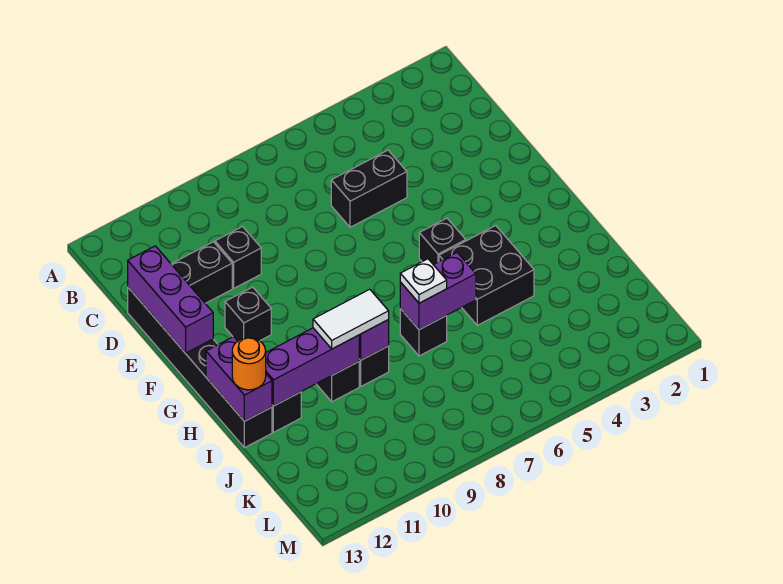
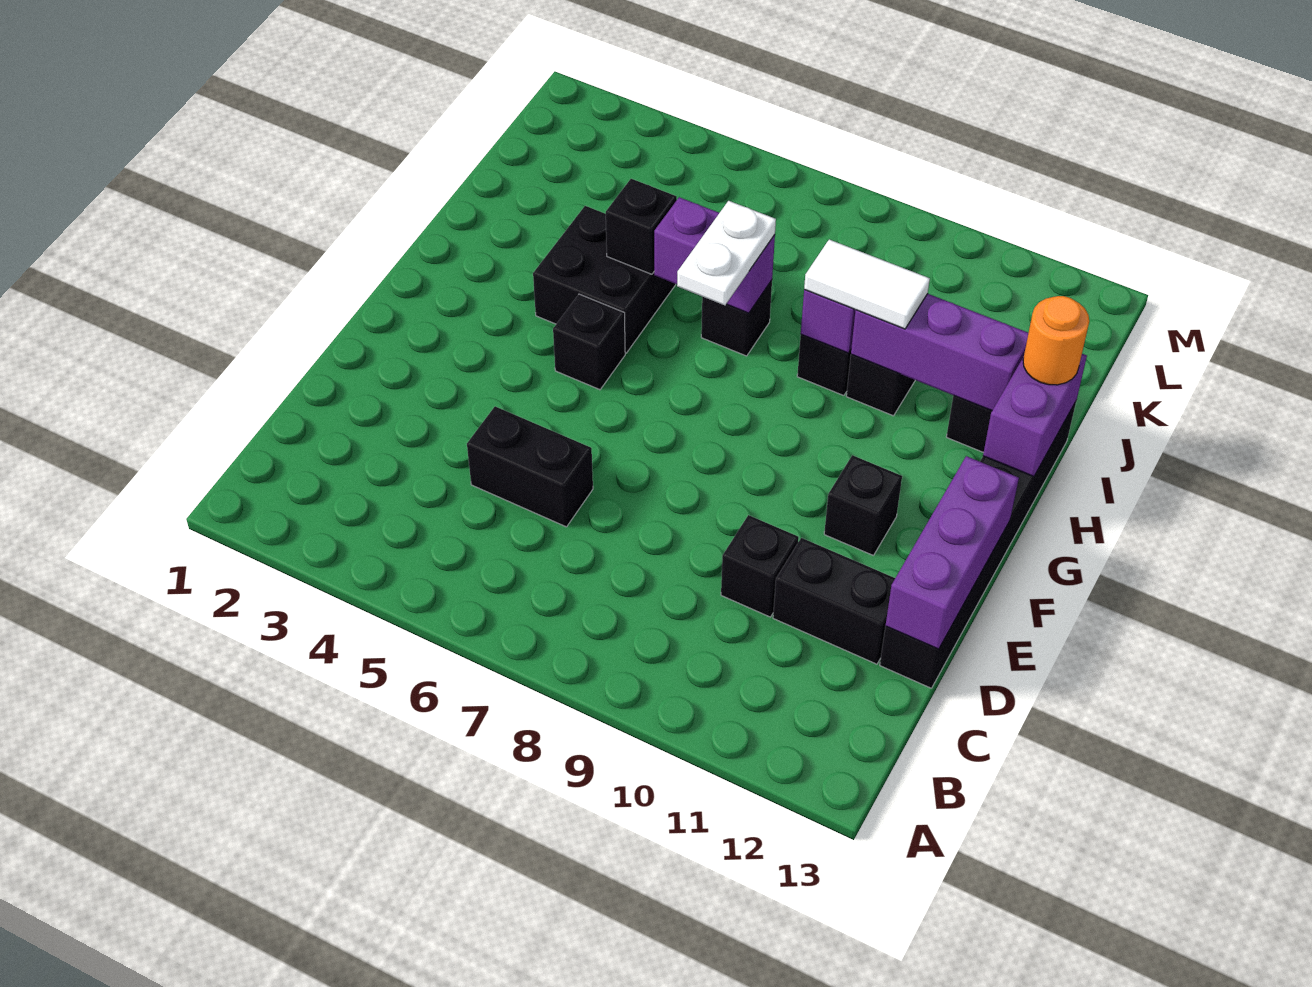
none -> black 1x1 brick [606,179,677,274]
white 1x1 plate [400,259,447,303] -> white 1x2 plate [677,201,776,305]

